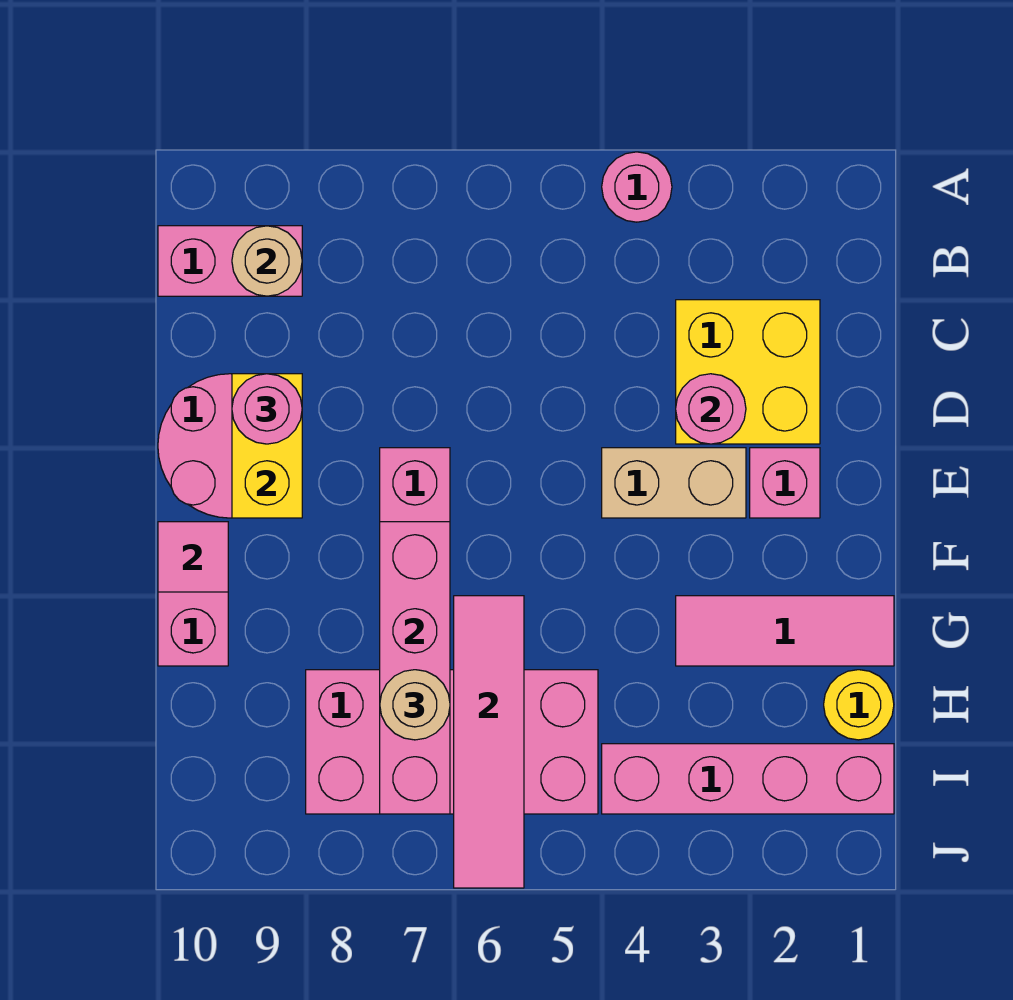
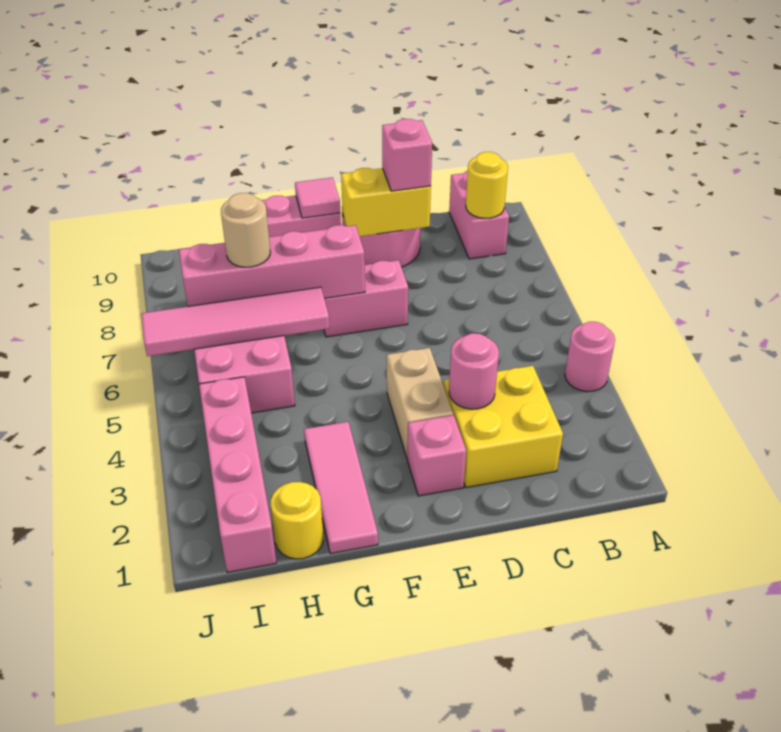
tan 1x1 round brick [232,226,302,296] -> yellow 1x1 round brick [466,152,508,218]
pink 1x1 round brick [232,374,302,444] -> pink 1x1 brick [382,119,432,191]

